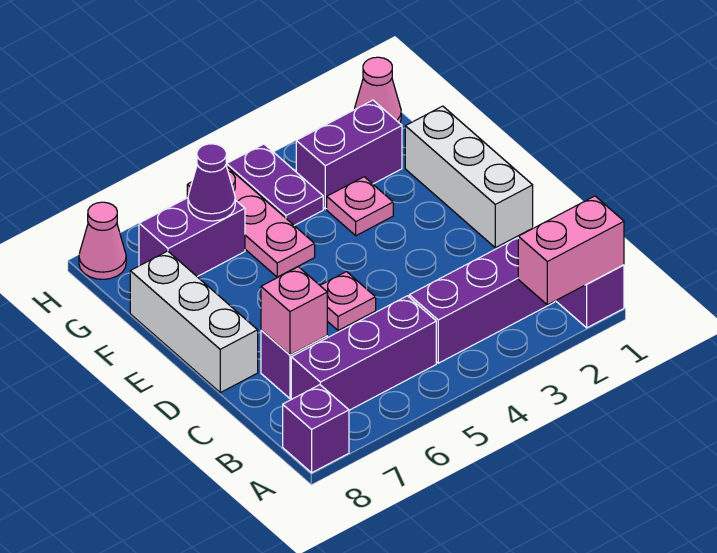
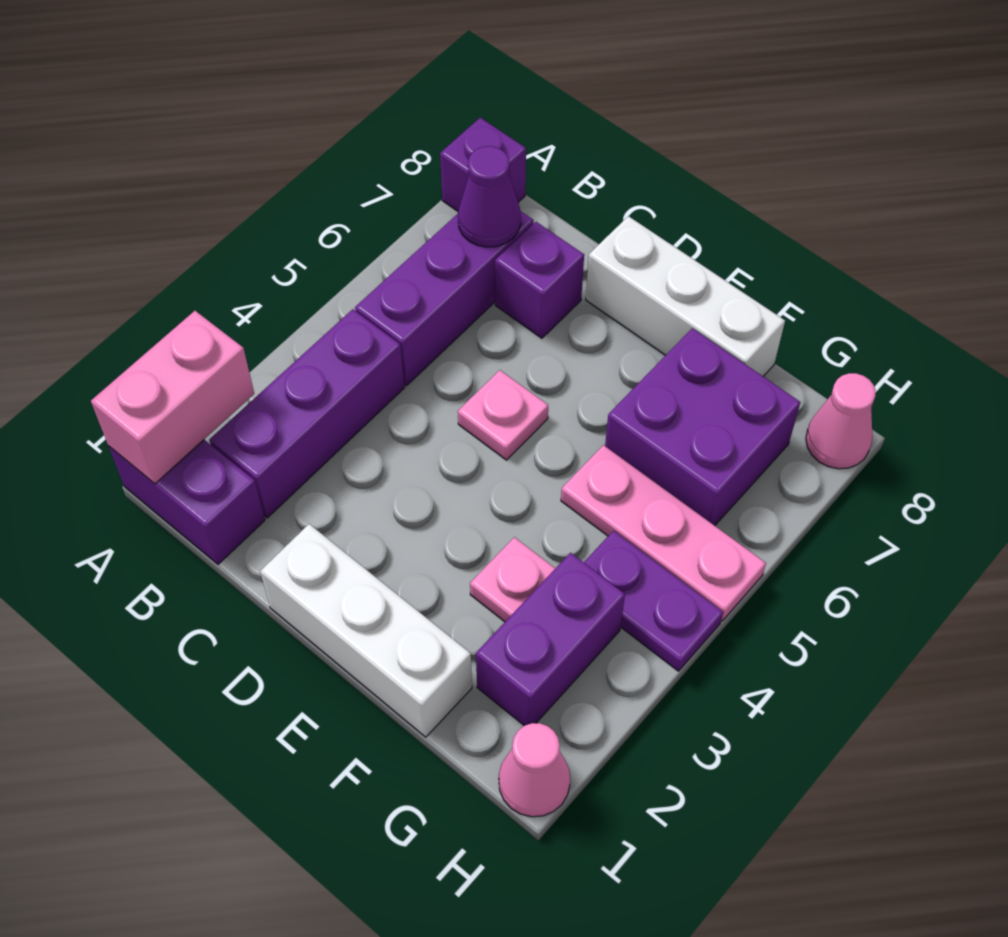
pink 1x1 brick [261,267,327,355] -> none
purple 1x2 brick [139,198,245,277] -> purple 2x2 brick [605,328,800,526]
purple 1x1 cone [188,144,235,221] -> purple 1x1 cone moved to [458,146,521,247]

